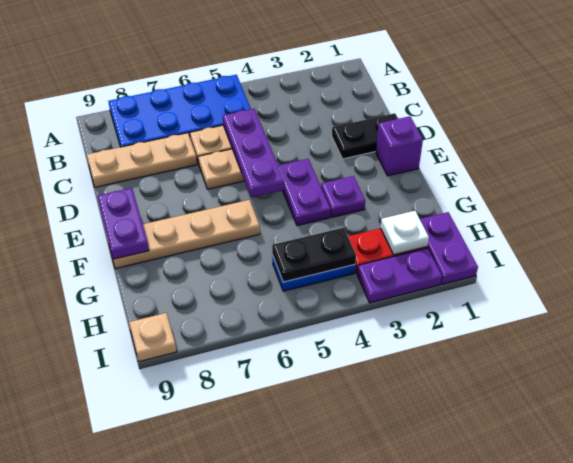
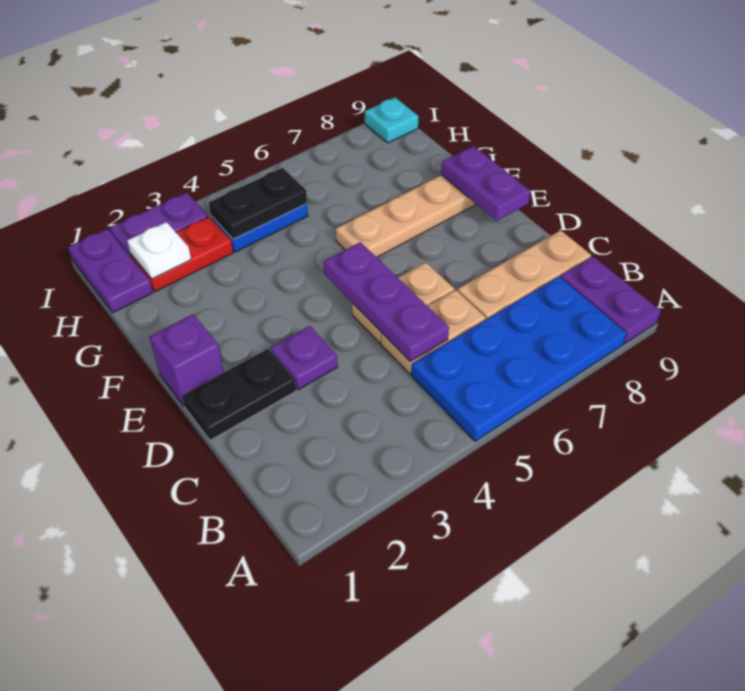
purple 1x2 plate [278,159,331,226] -> purple 1x2 plate moved to [560,256,661,344]
purple 1x1 plate [321,176,365,217] -> purple 1x1 plate moved to [270,326,338,390]
tan 1x1 plate [129,313,176,362] -> cyan 1x1 plate [365,97,419,143]

